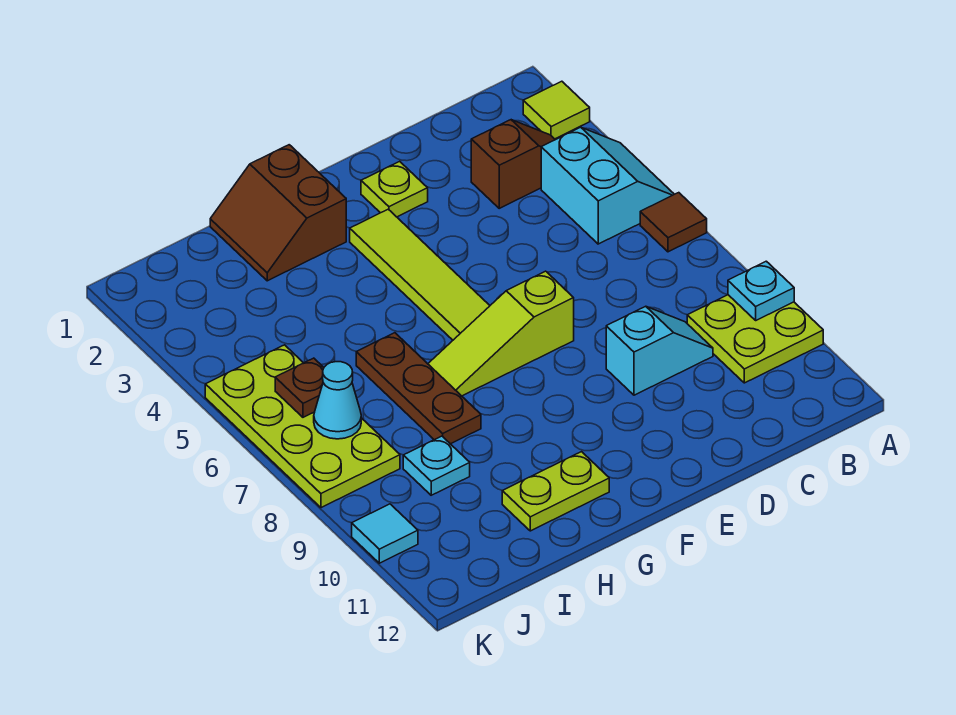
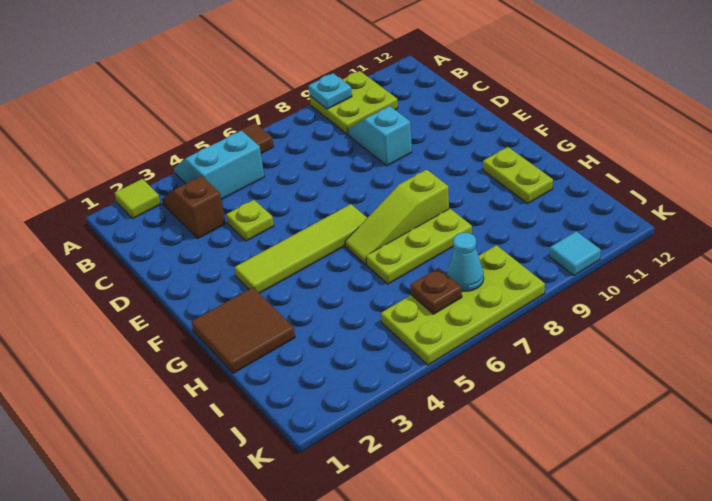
lime 1x1 plate [361,161,428,217] -> lime 1x1 plate moved to [226,200,274,241]
lime 1x3 slope [428,271,574,396] -> lime 1x3 slope turned to [345,170,449,265]
brown 2x2 slope [210,145,346,281] -> brown 2x2 tile [191,288,295,373]
brown 1x3 plate [356,333,481,444] -> lime 1x3 plate [366,209,472,284]
cyan 1x1 plate [403,436,470,495] -> none

